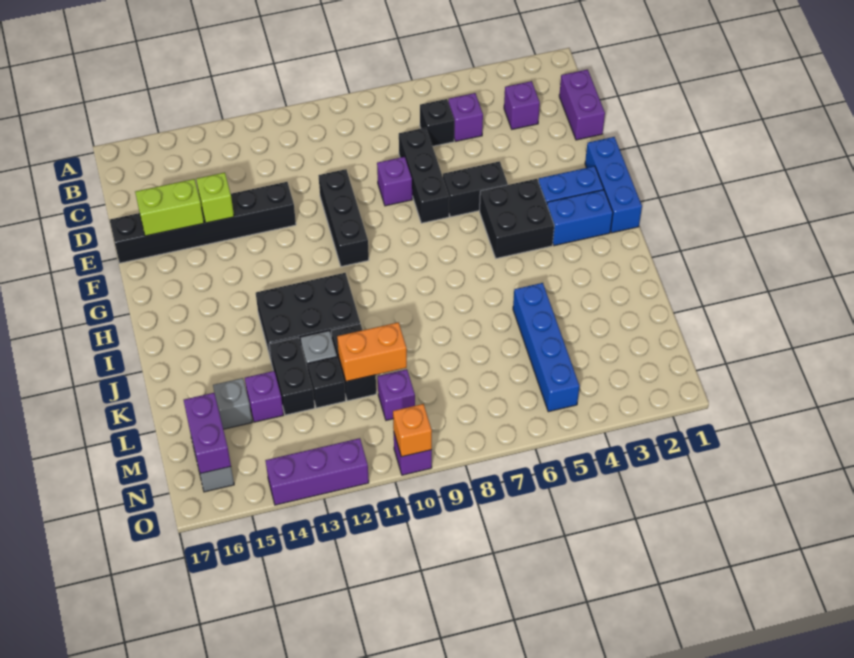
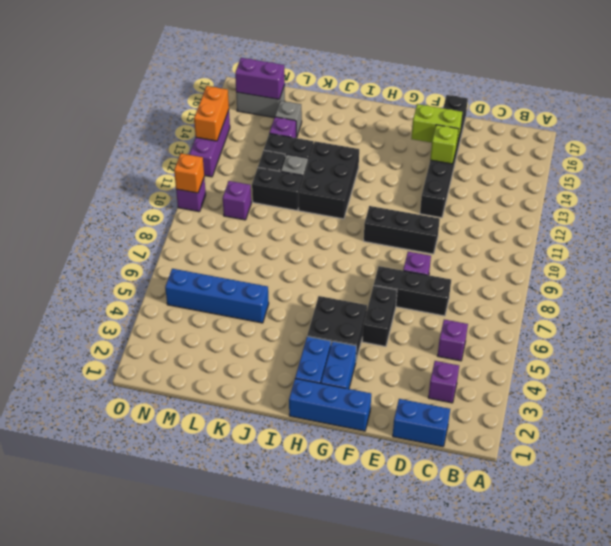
purple 1x2 brick [559,69,605,140] -> blue 1x2 brick [393,399,450,447]
black 1x1 brick [420,99,454,146] -> none
lime 1x2 brick [135,179,204,236] -> lime 1x2 brick turned to [411,104,462,143]
orange 1x2 brick [337,322,407,382] -> orange 1x2 brick moved to [194,86,229,141]

